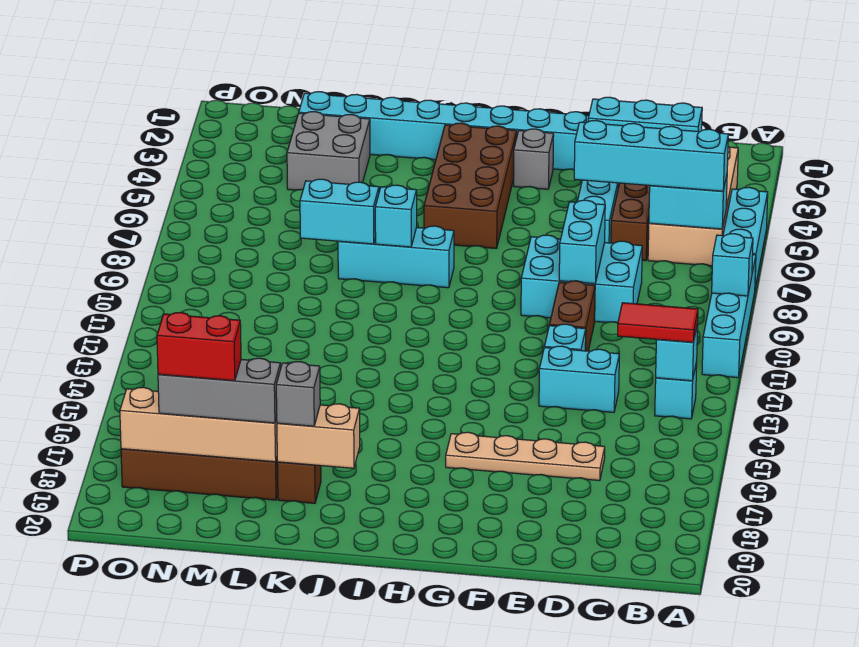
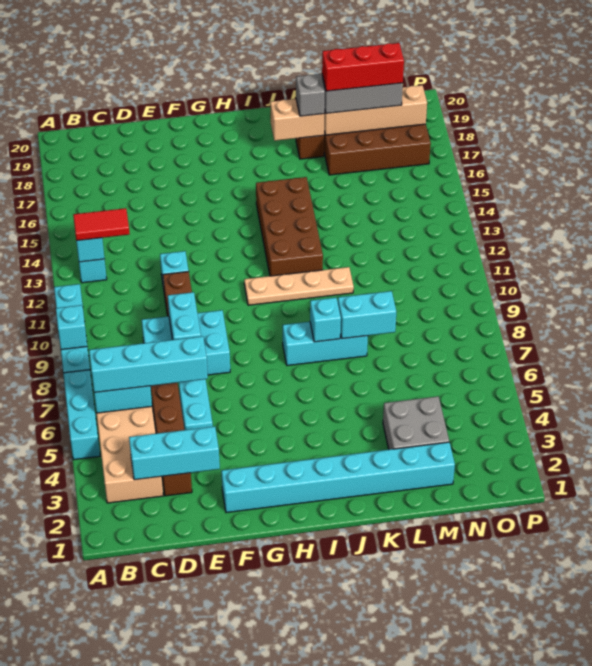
cyan 1x2 brick [539,346,619,412] -> none
tan 1x4 plate [446,432,605,481] -> tan 1x4 plate moved to [244,267,354,305]
grey 1x1 brick [514,129,554,189] -> none
brown 2x4 brick [424,123,517,249] -> brown 2x4 brick moved to [256,177,323,276]
red 1x2 brick [157,312,241,381] -> red 1x3 brick [322,43,404,91]

